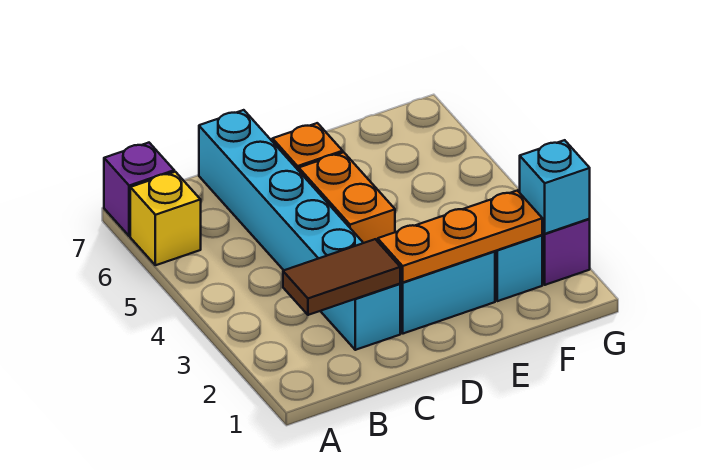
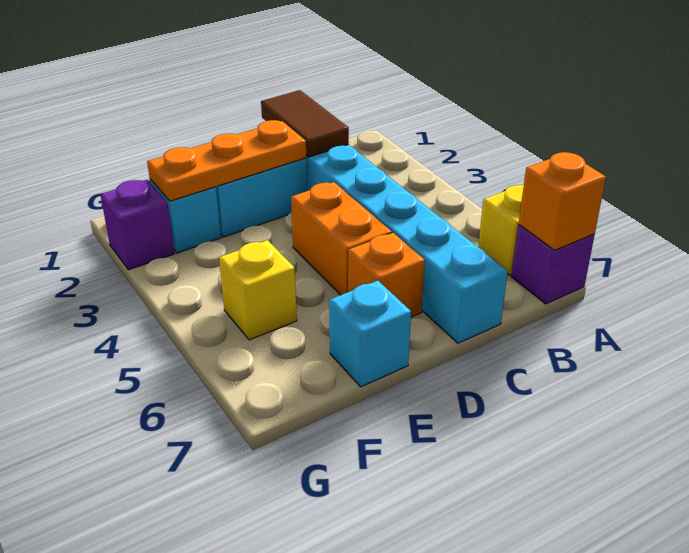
none -> orange 1x1 brick [519,152,606,250]
brown 1x2 tile [283,239,400,315] -> brown 1x2 tile turned to [261,90,349,157]
none -> yellow 1x1 brick [219,240,297,340]
cyan 1x1 brick [520,140,590,234] -> cyan 1x1 brick moved to [329,281,411,387]

